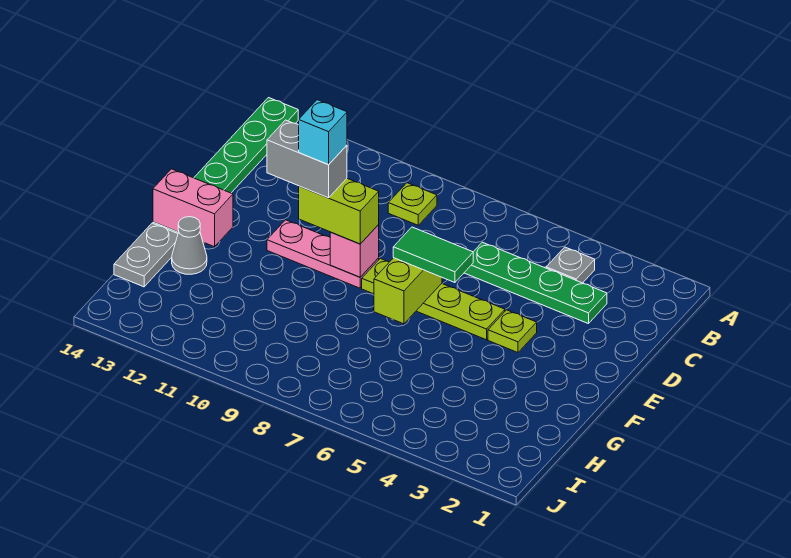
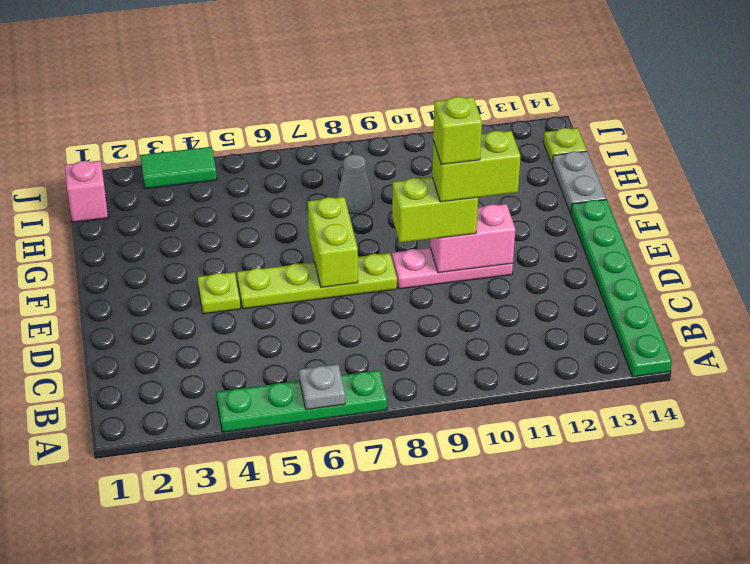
grey 1x1 plate [546,247,595,283] -> grey 1x1 plate moved to [299,364,345,410]
lime 1x1 plate [388,183,437,225] -> lime 1x1 plate moved to [543,128,587,164]
green 1x4 plate [464,242,607,324] -> green 1x4 plate moved to [216,370,387,432]
green 1x2 tile [393,227,473,283] -> green 1x2 tile moved to [140,147,217,189]
pink 1x1 brick [330,225,379,277] -> pink 1x1 brick moved to [65,161,108,222]
grey 1x2 brick [267,120,347,198] -> lime 1x2 brick [432,131,520,202]
cyan 1x1 brick [299,100,347,165] -> lime 1x1 brick [433,97,482,164]
pink 1x2 brick [153,169,233,247] -> pink 1x2 brick moved to [430,204,515,273]
grey 1x1 cone [172,217,207,274] -> grey 1x1 cone moved to [337,154,373,214]

